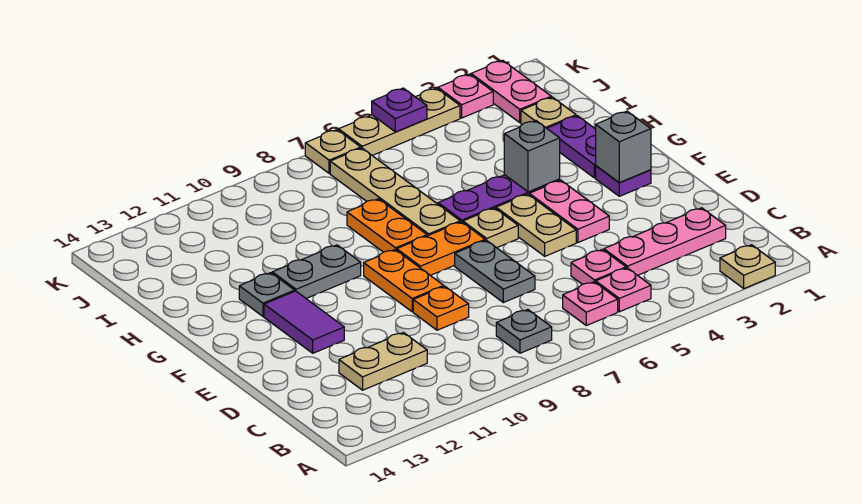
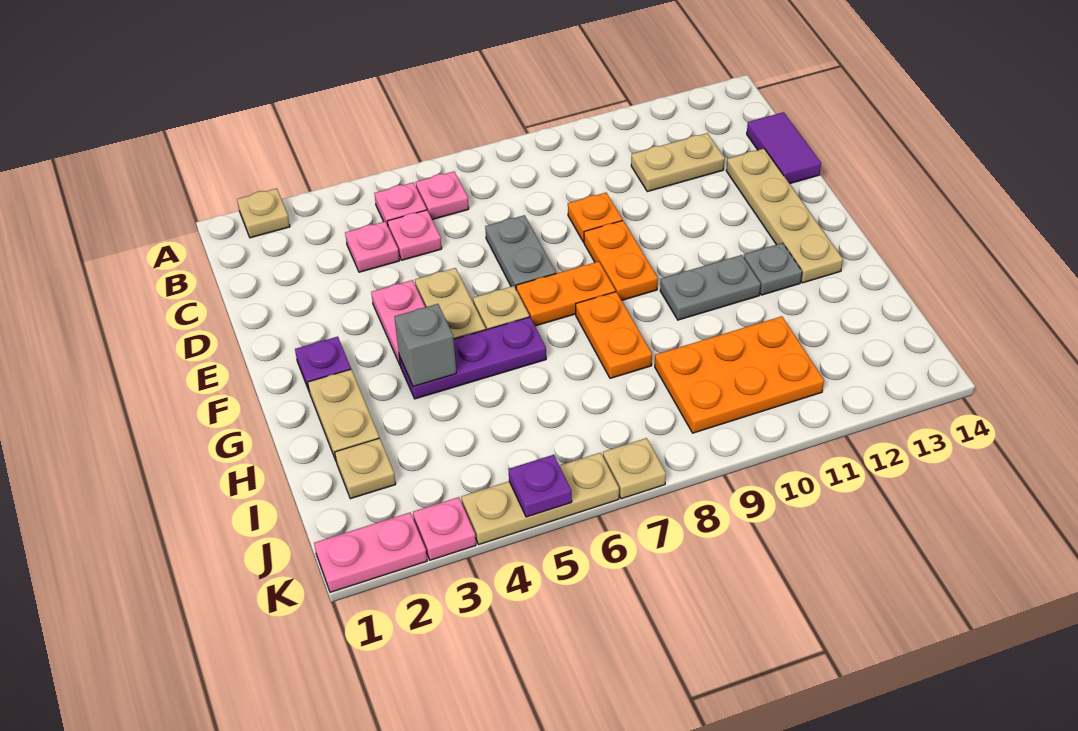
grey 1x1 plate [496,309,552,353] -> none
pink 1x3 plate [604,208,726,275] -> pink 1x1 plate [345,222,400,272]
purple 1x2 tile [264,291,344,353] -> purple 1x2 tile moved to [747,112,821,184]
grey 1x1 brick [596,111,651,183] -> none
purple 1x2 plate [547,116,596,178] -> tan 1x2 plate [308,369,379,460]
tan 1x4 plate [330,148,460,236] -> tan 1x4 plate moved to [726,149,843,283]
none -> orange 2x3 plate [655,316,824,433]
pink 1x2 plate [471,60,551,122] -> pink 1x2 plate turned to [314,513,427,592]

